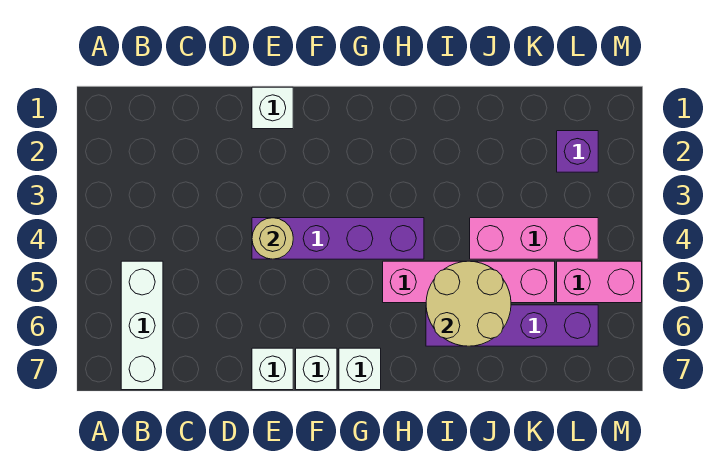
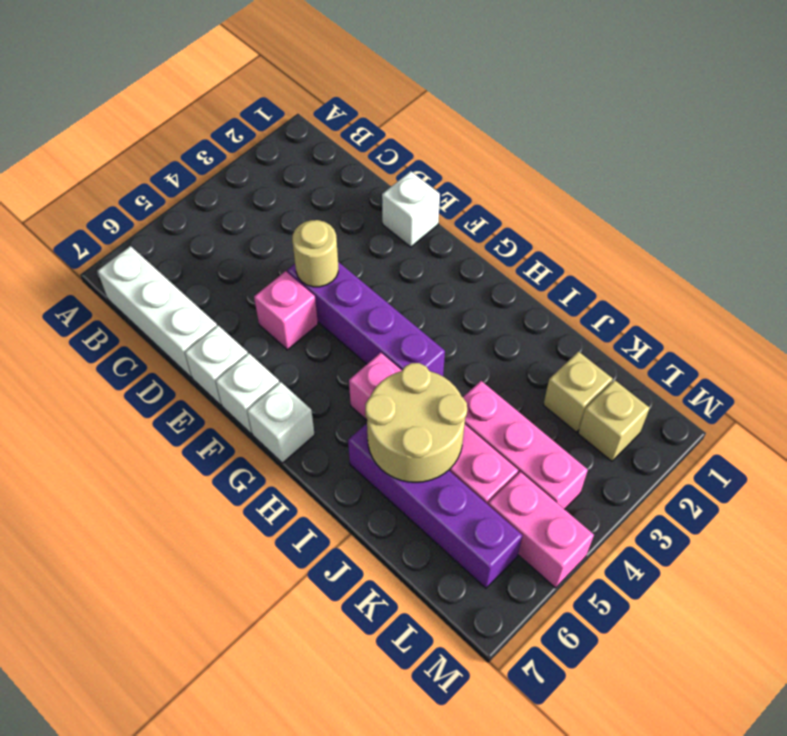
white 1x3 brick [121,261,163,390] -> white 1x3 brick turned to [98,246,217,377]
none -> pink 1x1 brick [254,271,318,350]
none -> tan 1x1 brick [543,352,613,432]
purple 1x1 brick [557,131,598,172] -> tan 1x1 brick [578,380,650,461]

